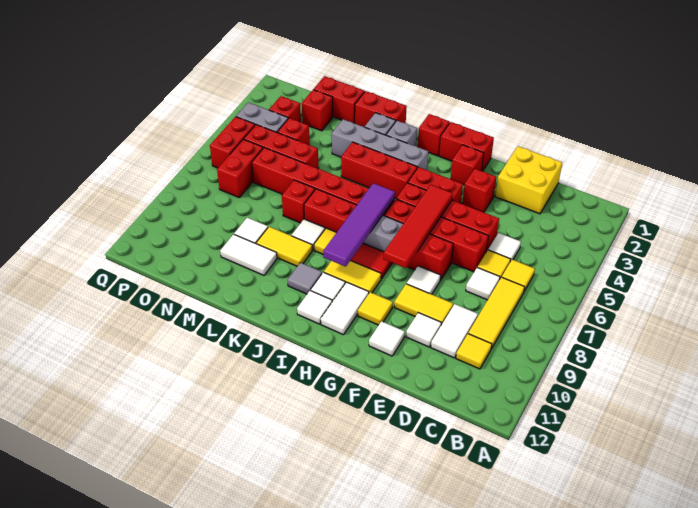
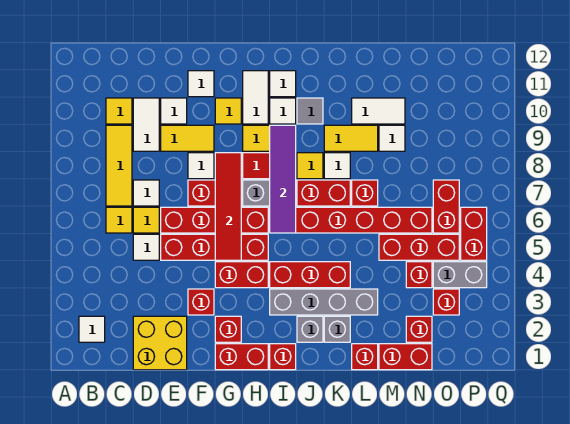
none -> white 1x1 tile [79,316,105,342]
red 1x2 brick [355,91,407,127] -> red 1x1 brick [352,344,378,370]

